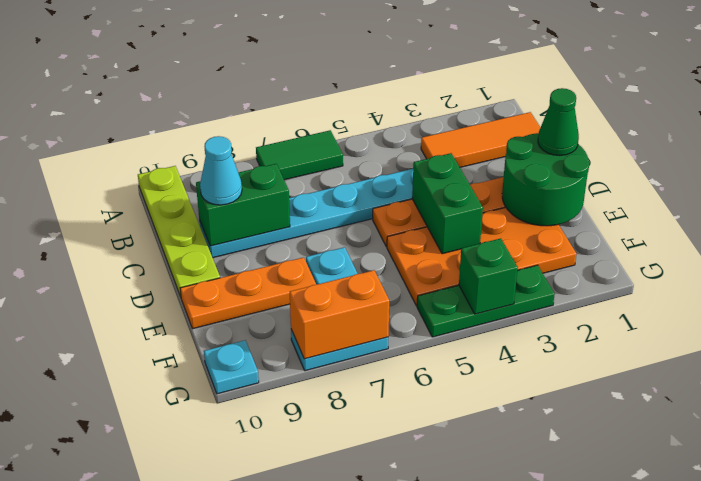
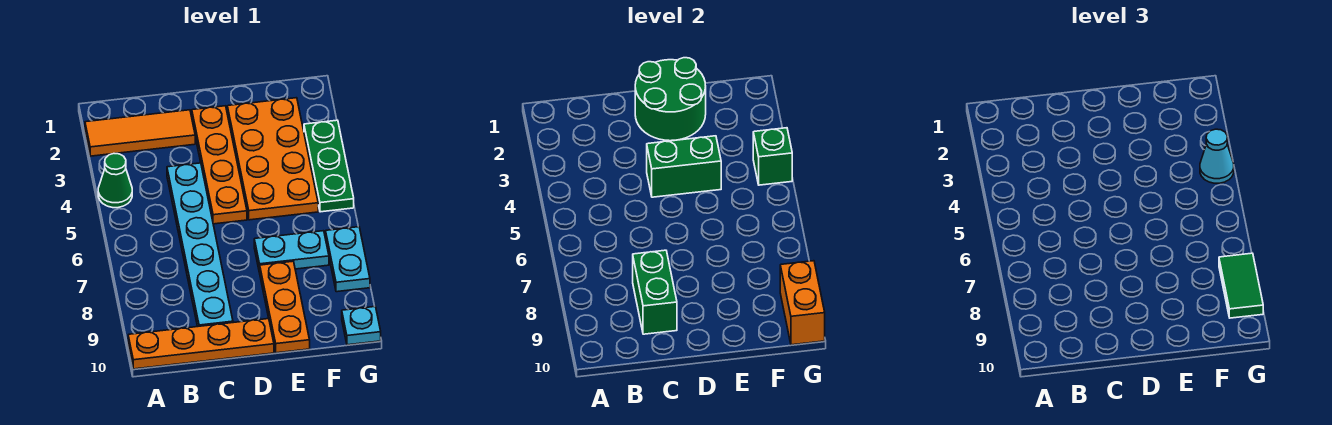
green 1x2 tile [256,130,343,180] -> green 1x2 tile moved to [1219,253,1263,318]
lime 1x4 plate [138,166,220,297] -> orange 1x4 plate [128,319,274,369]
orange 1x3 tile [421,112,541,167] -> orange 1x3 tile turned to [85,110,195,156]
cyan 1x1 cone [200,136,242,205] -> cyan 1x1 cone moved to [1200,129,1234,183]
green 1x1 cone [538,88,579,155] -> green 1x1 cone moved to [98,154,132,208]
orange 1x2 brick [290,270,389,359] -> orange 1x2 brick moved to [780,261,825,345]

